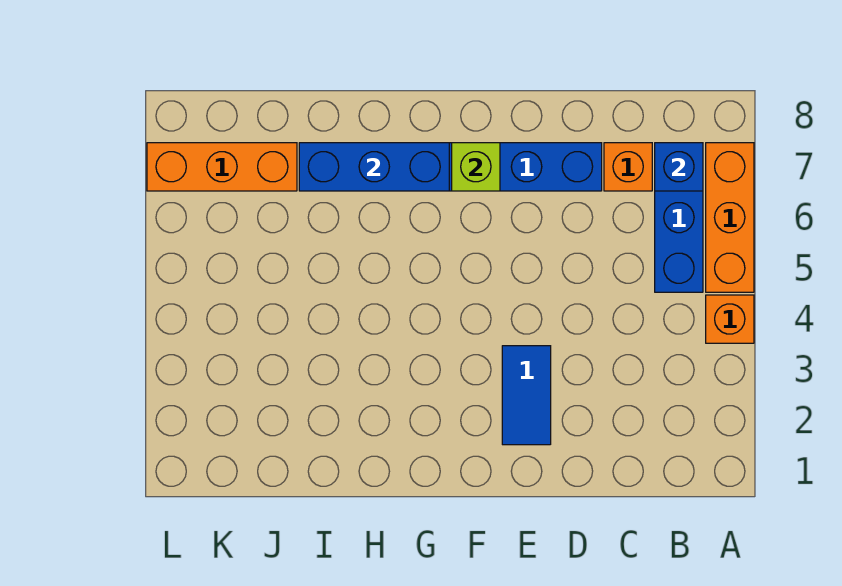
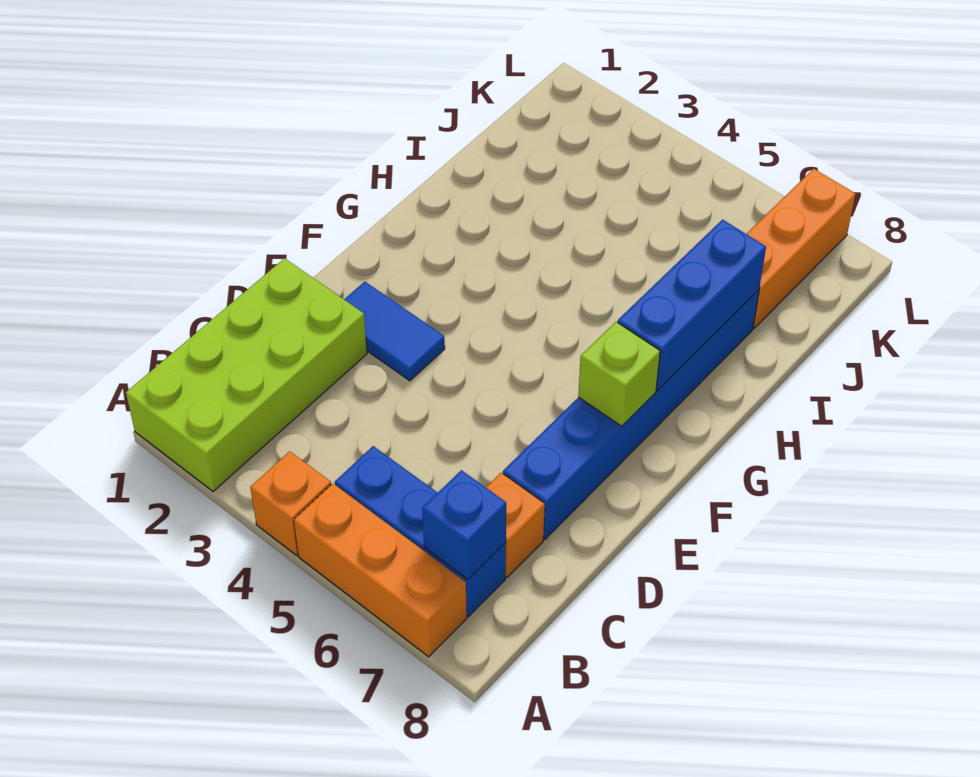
none -> lime 2x4 brick [126,258,367,492]

